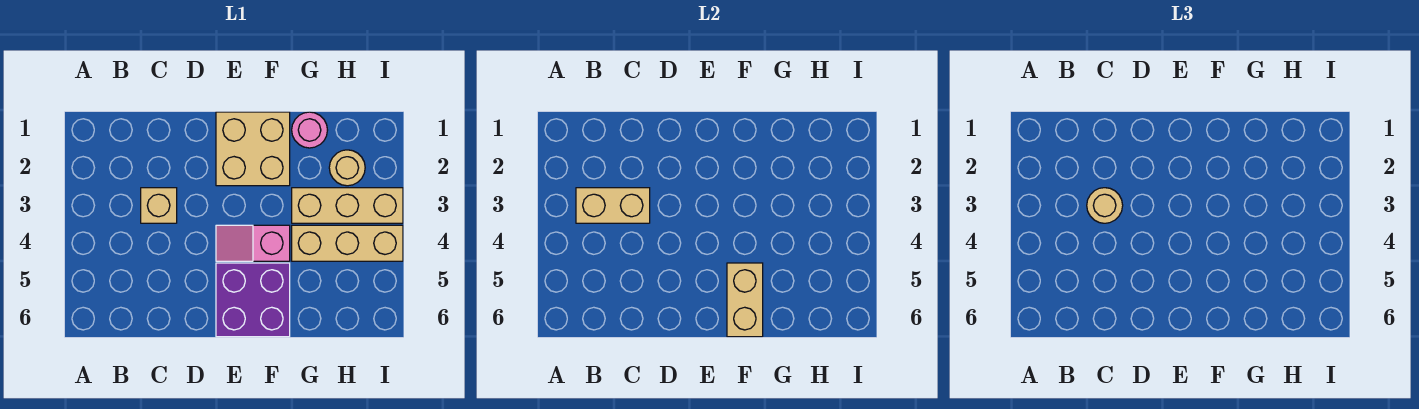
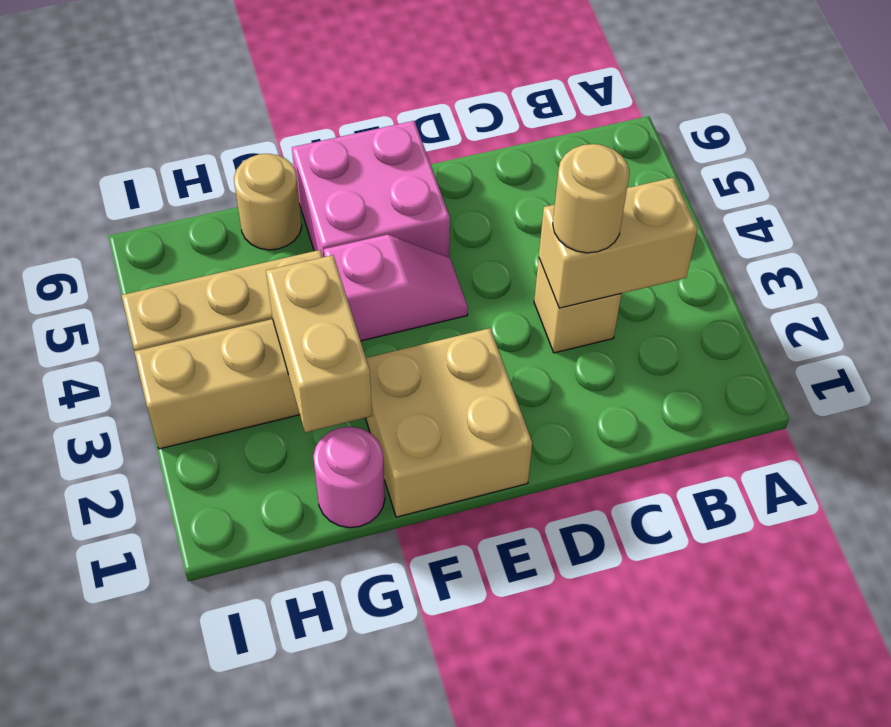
purple 2x2 brick [216,263,290,337] -> pink 2x2 brick [292,121,450,258]
tan 1x2 brick [727,263,763,337] -> tan 1x2 brick moved to [266,255,372,433]
tan 1x1 round brick [329,150,365,186] -> tan 1x1 round brick moved to [234,154,302,250]

